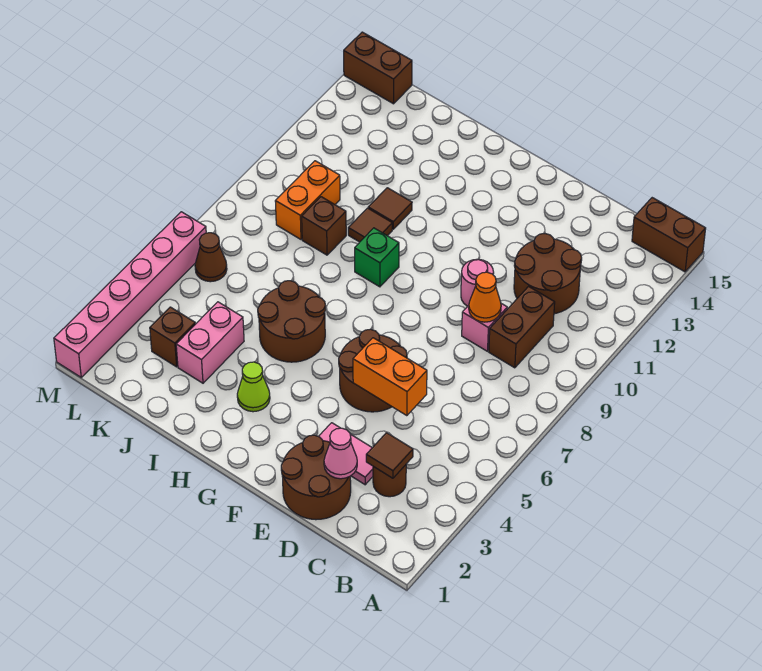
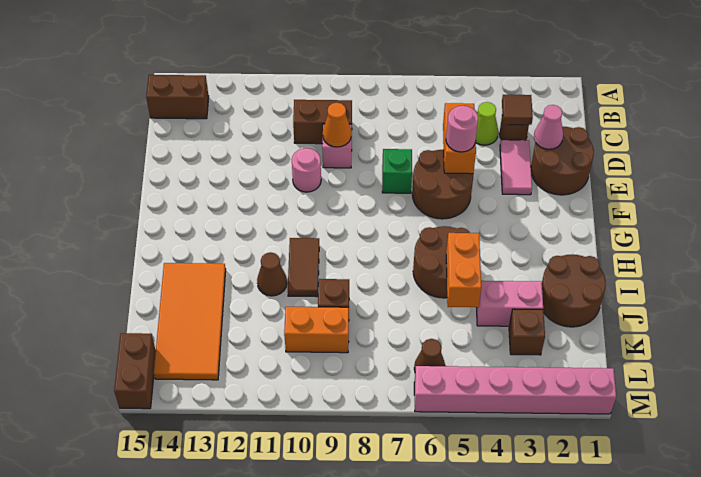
brown 1x2 brick [632,198,706,272] -> brown 1x2 brick turned to [146,75,209,119]
brown 2x2 round brick [514,234,582,314] -> brown 2x2 round brick moved to [542,254,606,327]
none -> pink 1x1 round brick [446,106,478,152]
lime 1x1 cone [237,362,270,412] -> lime 1x1 cone moved to [476,102,498,145]
green 1x1 brick [355,228,399,287] -> green 1x1 brick moved to [382,149,412,193]
none -> orange 1x2 brick [446,233,481,307]
brown 1x1 tile [348,208,392,242] -> brown 1x2 tile [288,238,319,297]
brown 1x1 tile [368,188,412,229] -> brown 1x1 cone [257,252,287,296]
none -> orange 2x4 tile [154,263,226,380]

